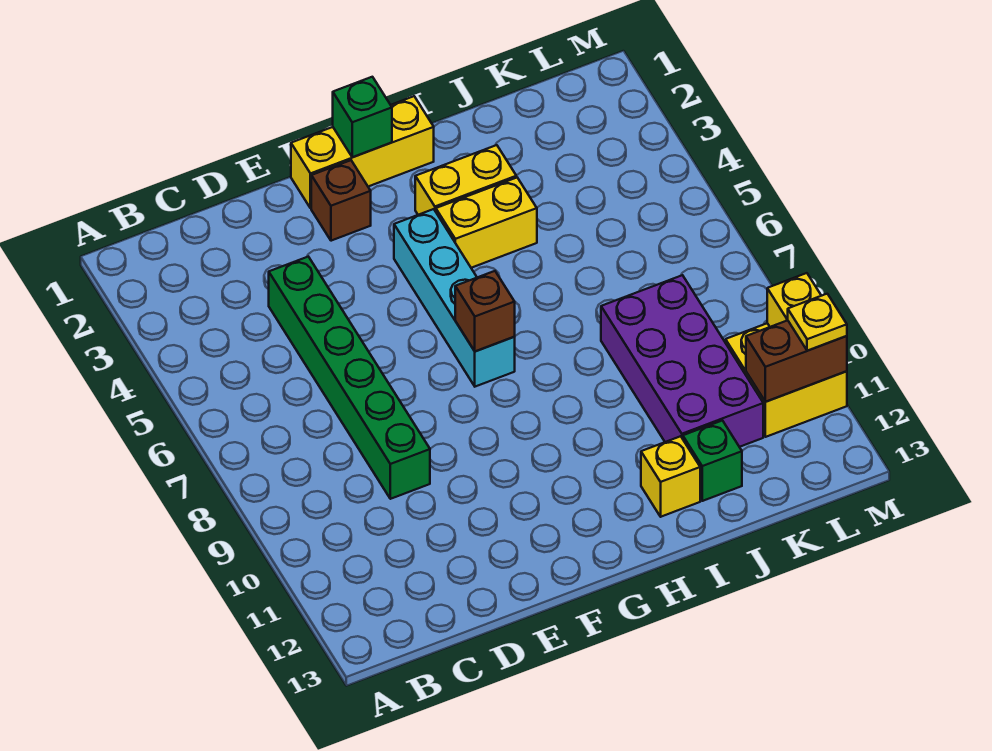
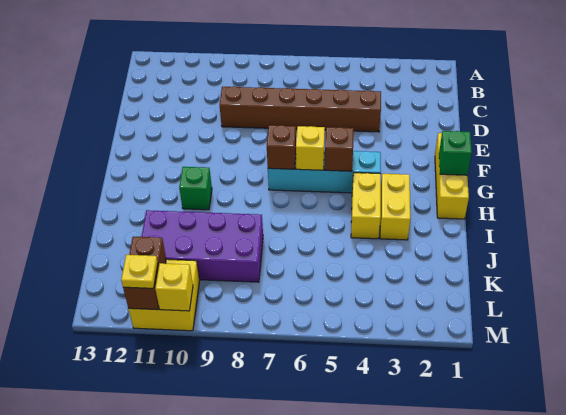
green 1x6 brick [269,257,430,499] -> brown 1x6 brick [220,86,381,132]
brown 1x1 brick [311,160,371,241] -> brown 1x1 brick moved to [325,127,354,171]
yellow 1x1 brick [641,436,700,517] -> yellow 1x1 brick moved to [296,126,325,170]
green 1x1 brick [683,421,742,501] -> green 1x1 brick moved to [179,167,212,210]

